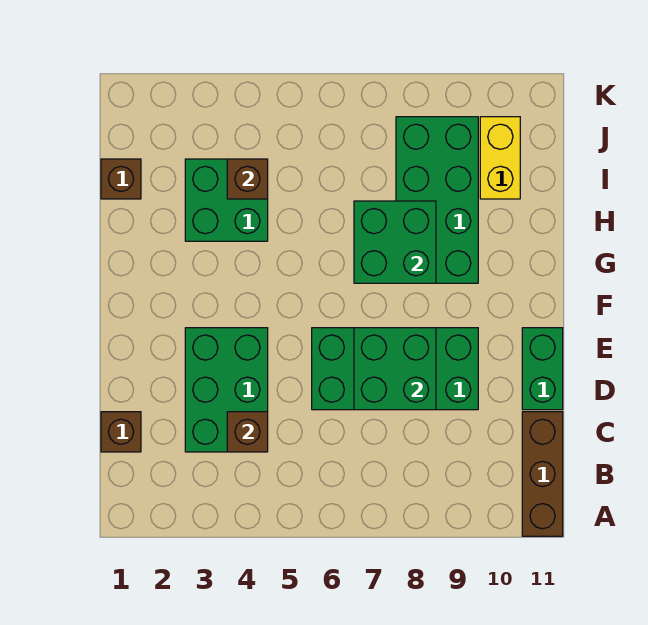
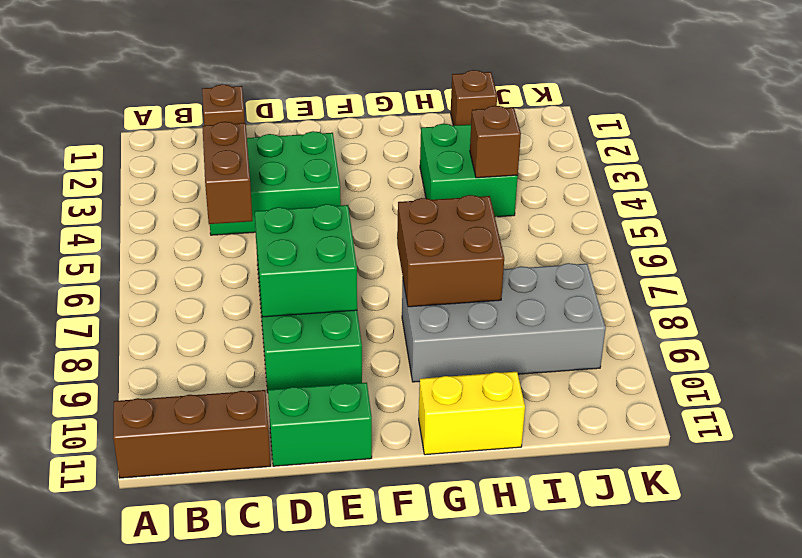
brown 1x1 brick [227,412,268,452] -> brown 1x2 brick [202,122,253,224]
green 2x2 brick [354,201,436,283] -> brown 2x2 brick [397,195,504,307]
green 2x4 brick [396,117,478,283] -> grey 2x4 brick [402,263,606,382]
yellow 1x2 brick [480,117,520,199] -> yellow 1x2 brick moved to [419,372,525,455]

